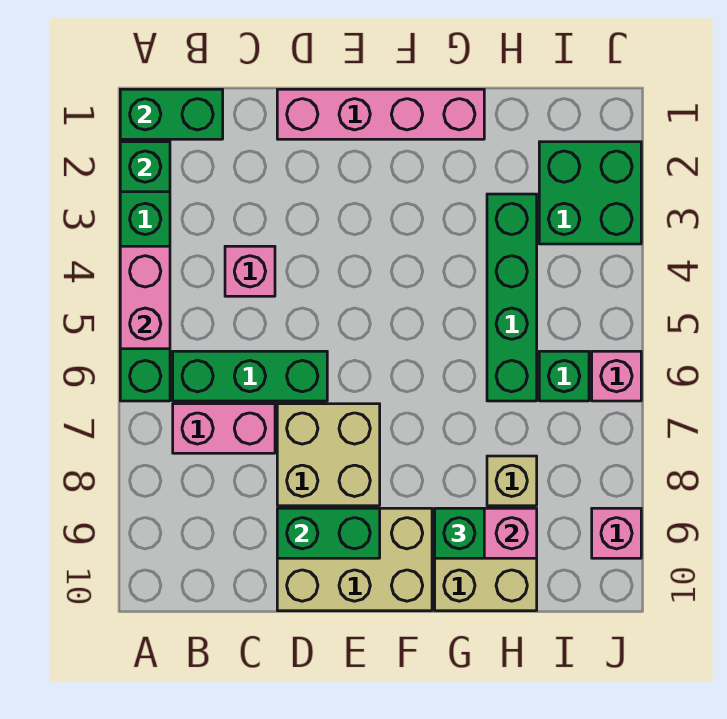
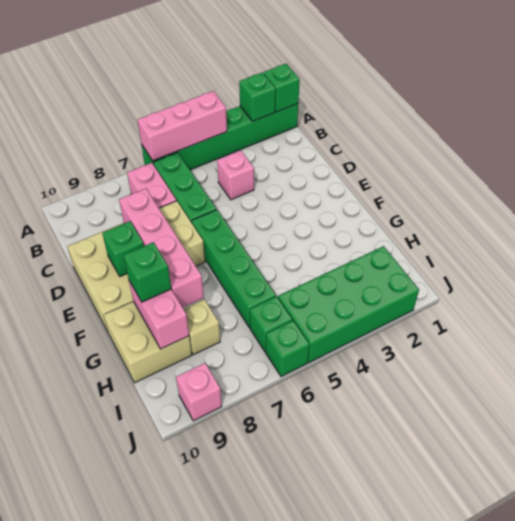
green 1x2 brick [120,89,223,139] -> green 1x1 brick [264,64,300,112]
pink 1x2 brick [120,246,170,349] -> pink 1x3 brick [138,91,227,161]
pink 1x4 brick [277,89,484,139] -> pink 1x4 brick moved to [119,188,204,307]
green 1x2 brick [277,508,380,558] -> green 1x1 brick [102,221,144,276]
green 1x4 brick [487,194,537,401] -> green 1x4 brick turned to [191,210,276,328]
green 2x2 brick [539,142,641,244] -> green 2x4 brick [278,246,419,363]
pink 1x1 brick [592,351,641,401] -> green 1x1 brick [266,320,310,377]

